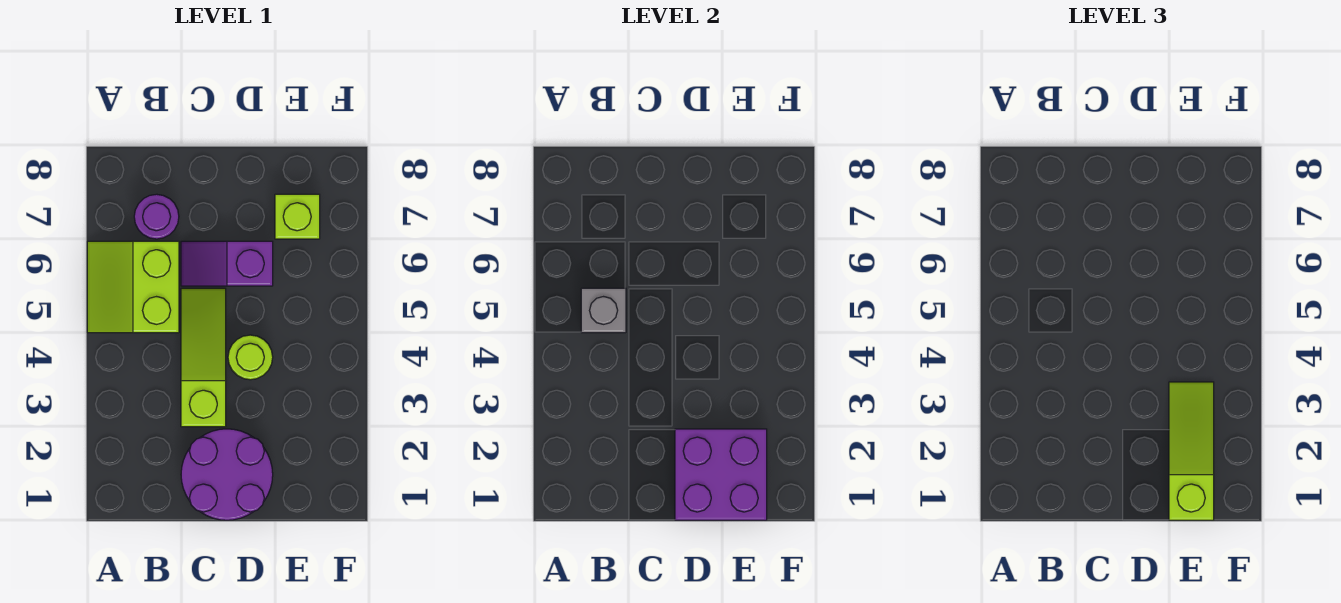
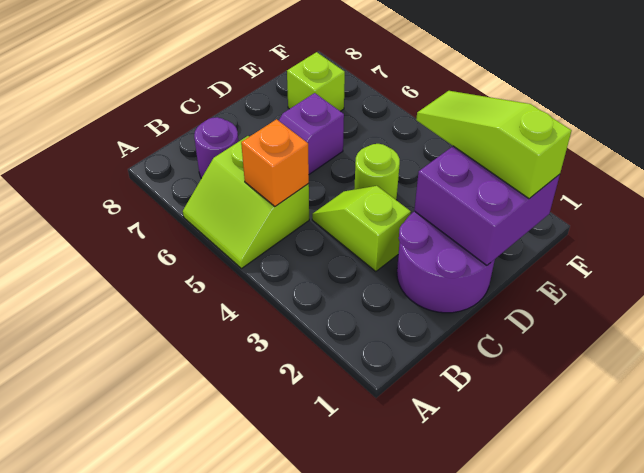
grey 1x1 brick [581,288,626,333] -> orange 1x1 brick [241,119,309,206]
lime 1x3 slope [181,288,226,427] -> lime 1x2 slope [312,186,411,272]

